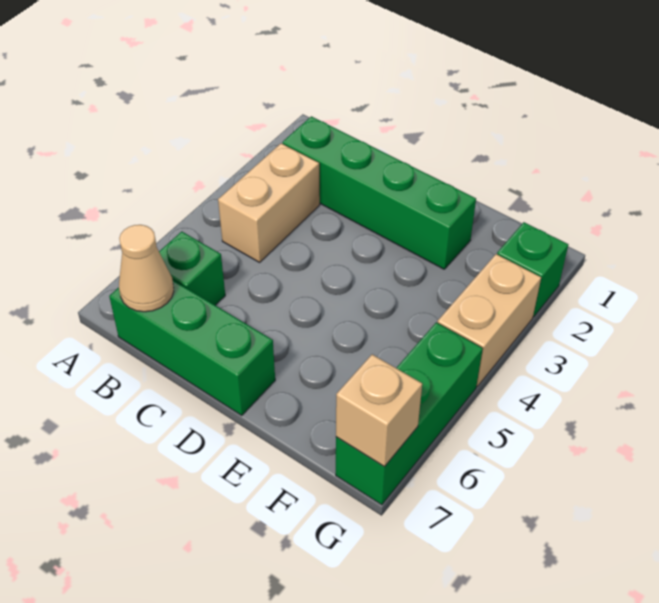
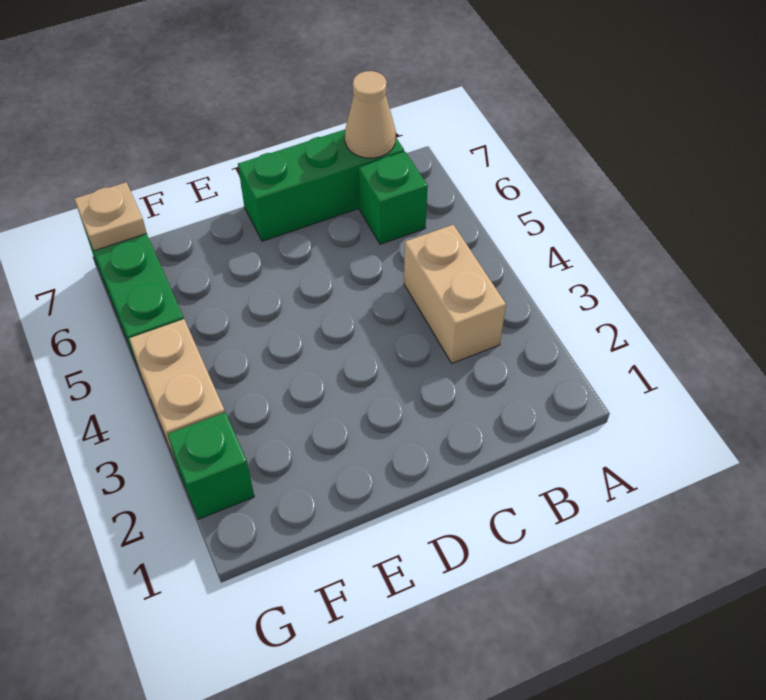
green 1x4 brick [283,116,476,269] -> none
tan 1x1 brick [336,354,422,467] -> tan 1x1 plate [74,182,147,251]

